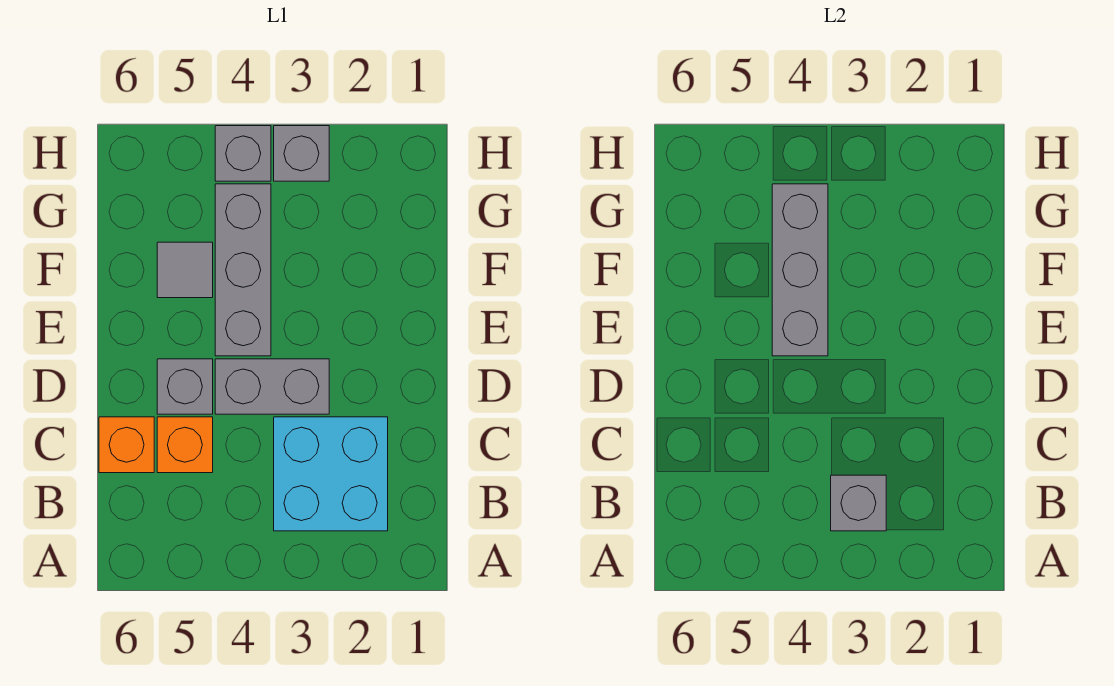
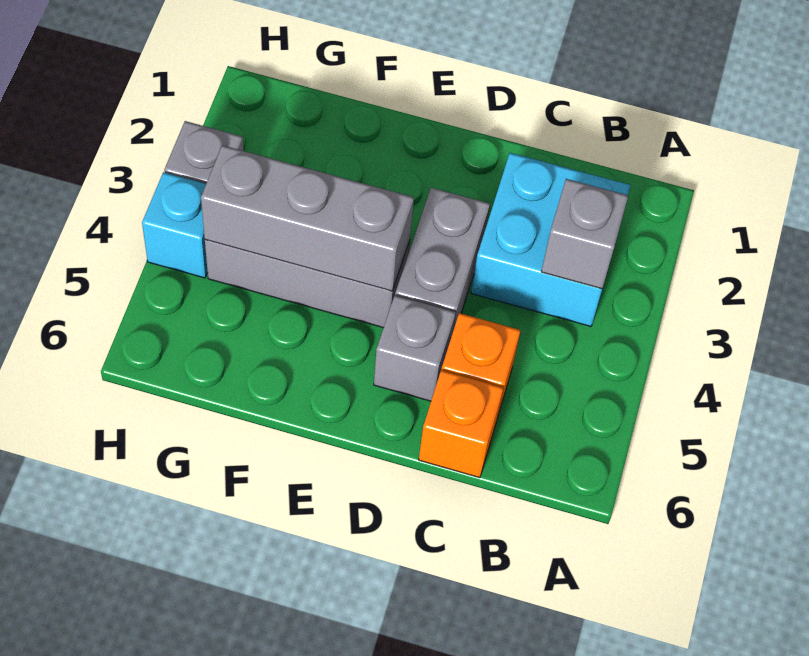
grey 1x1 tile [157,242,213,298] -> none
grey 1x1 brick [215,126,271,181] -> cyan 1x1 brick [142,172,208,278]

